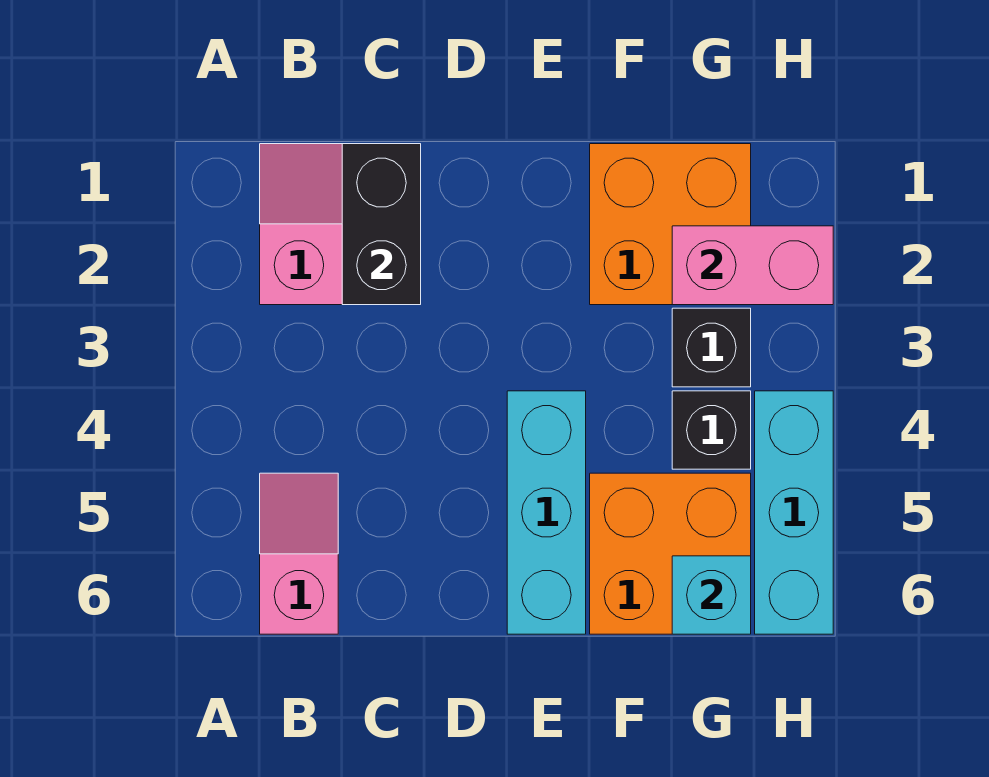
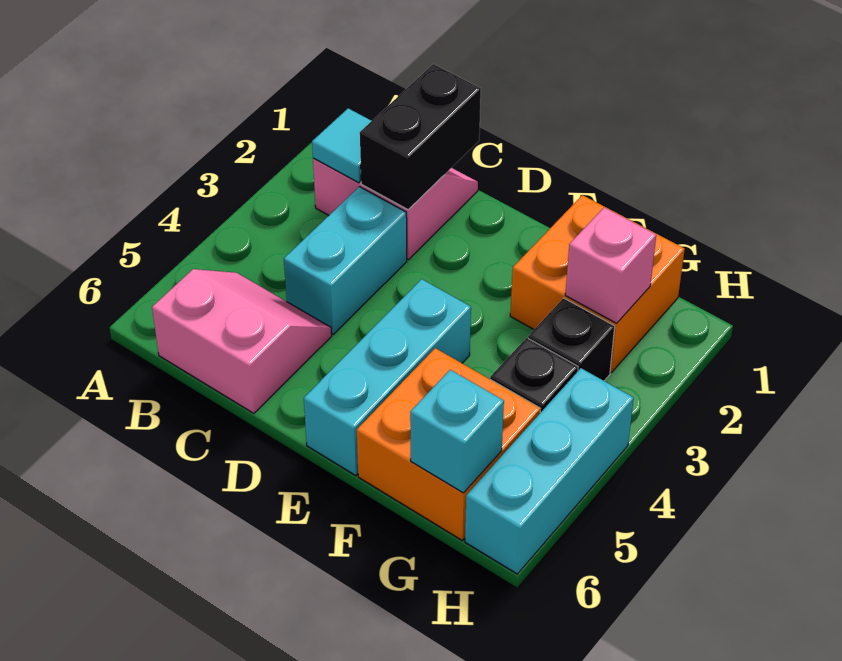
none -> cyan 1x1 tile [312,108,371,183]
pink 1x2 slope [260,473,338,634] -> pink 2x2 slope [152,269,332,413]
none -> cyan 1x2 brick [284,187,407,334]
pink 1x2 brick [672,226,833,305] -> pink 1x1 brick [565,207,656,323]

